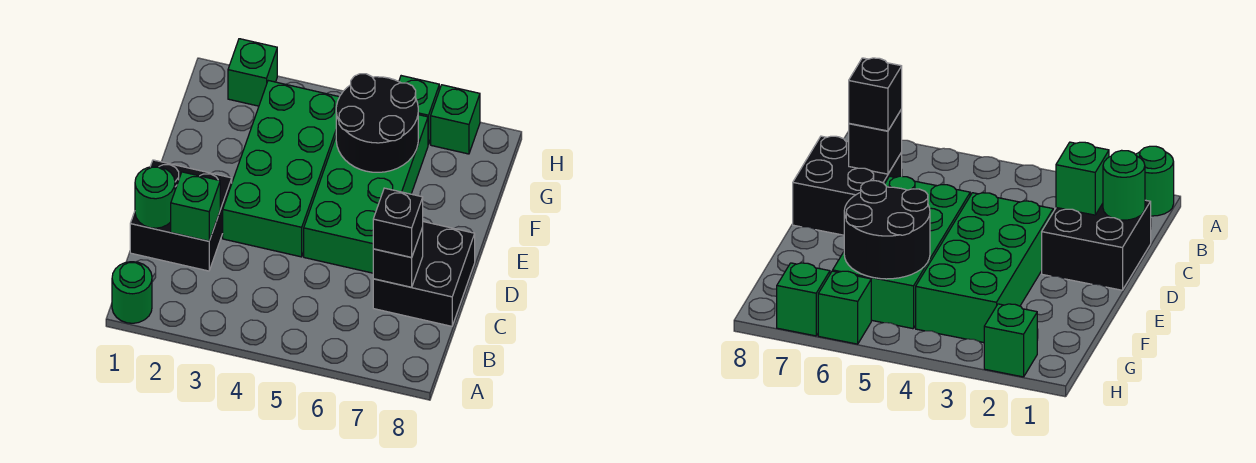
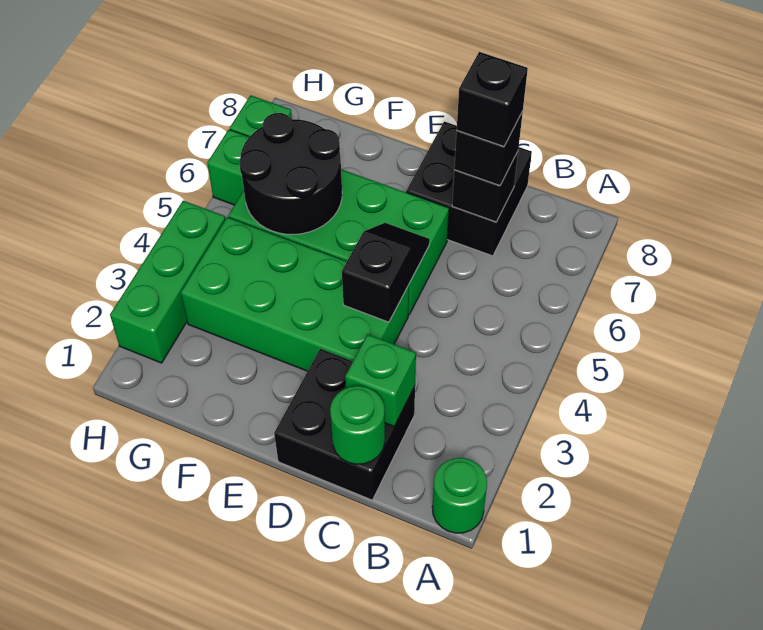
none -> black 1x1 brick [457,52,528,147]
none -> black 1x2 slope [342,223,430,322]
green 1x1 brick [228,39,277,106] -> green 1x3 brick [110,201,226,363]

